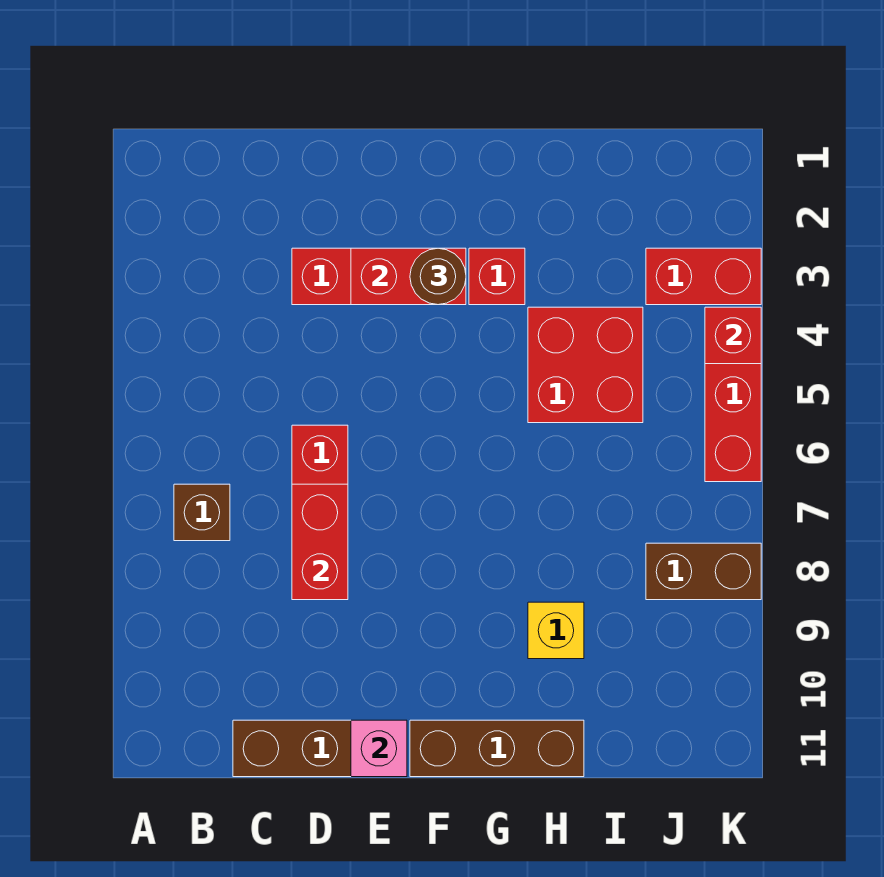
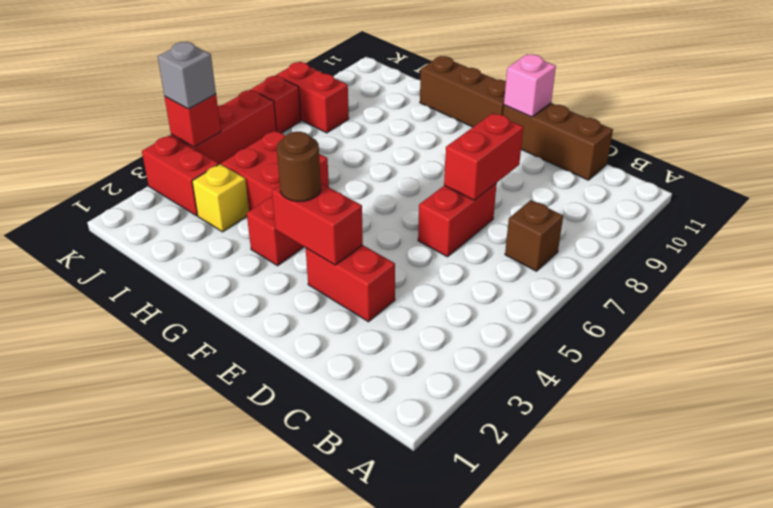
yellow 1x1 brick [528,602,584,659] -> yellow 1x1 brick moved to [192,164,249,232]
brown 1x2 brick [646,543,761,600] -> red 1x2 brick [276,62,349,133]
none -> grey 1x1 brick [158,42,216,109]
none -> red 1x1 brick [252,75,301,133]

